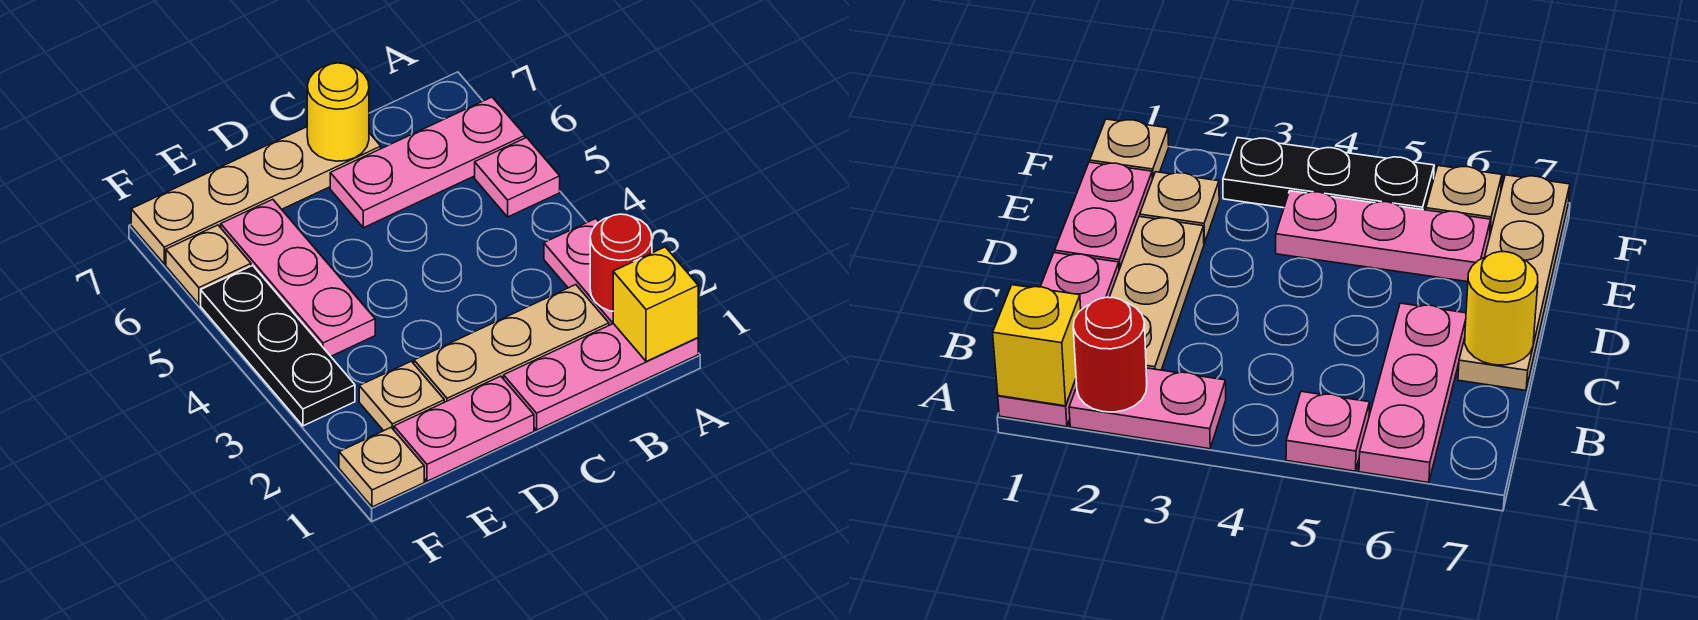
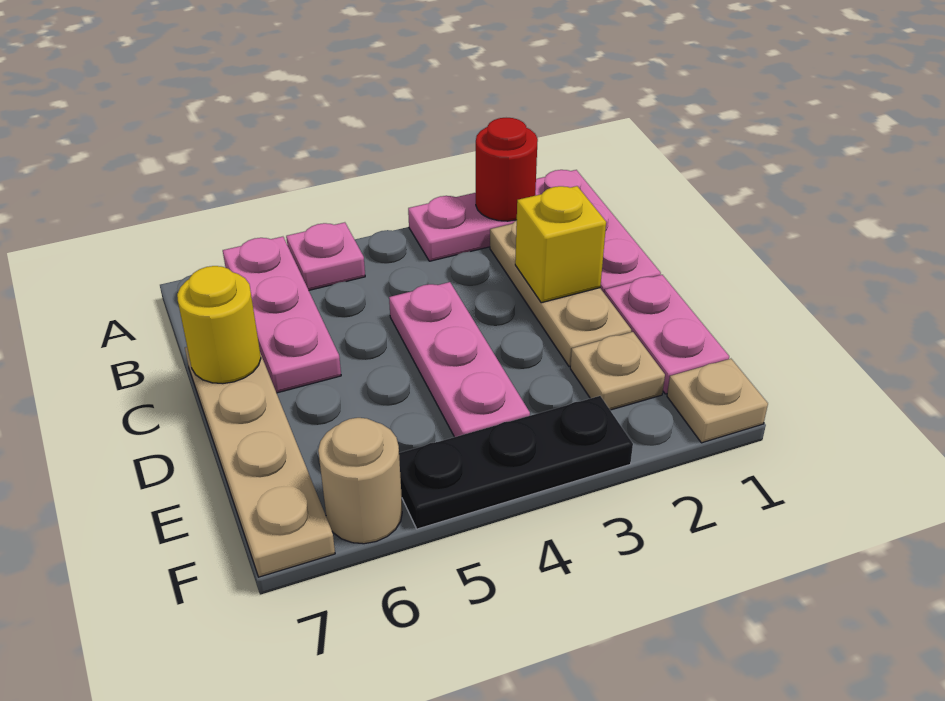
yellow 1x1 brick [613,247,698,361] -> yellow 1x1 brick moved to [515,186,606,303]
pink 1x3 plate [221,199,375,356] -> pink 1x3 plate turned to [389,282,530,437]
tan 1x1 plate [166,225,251,304] -> tan 1x1 round brick [318,418,402,544]

